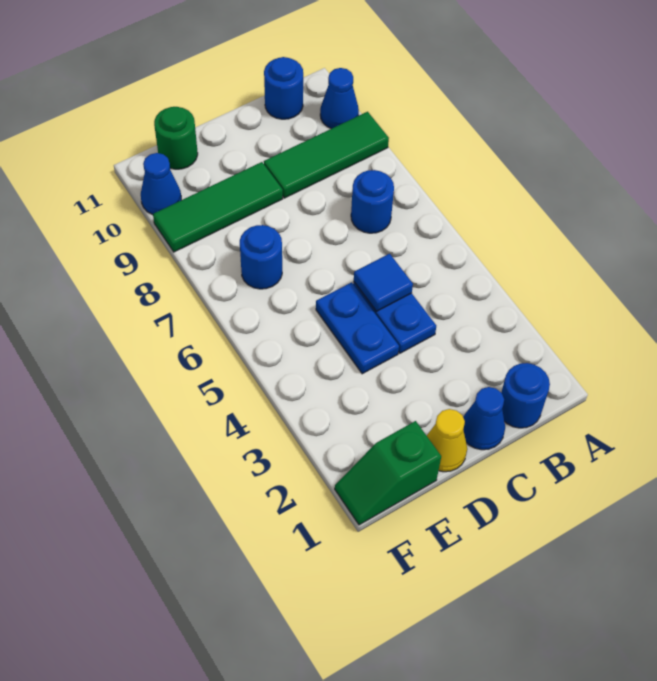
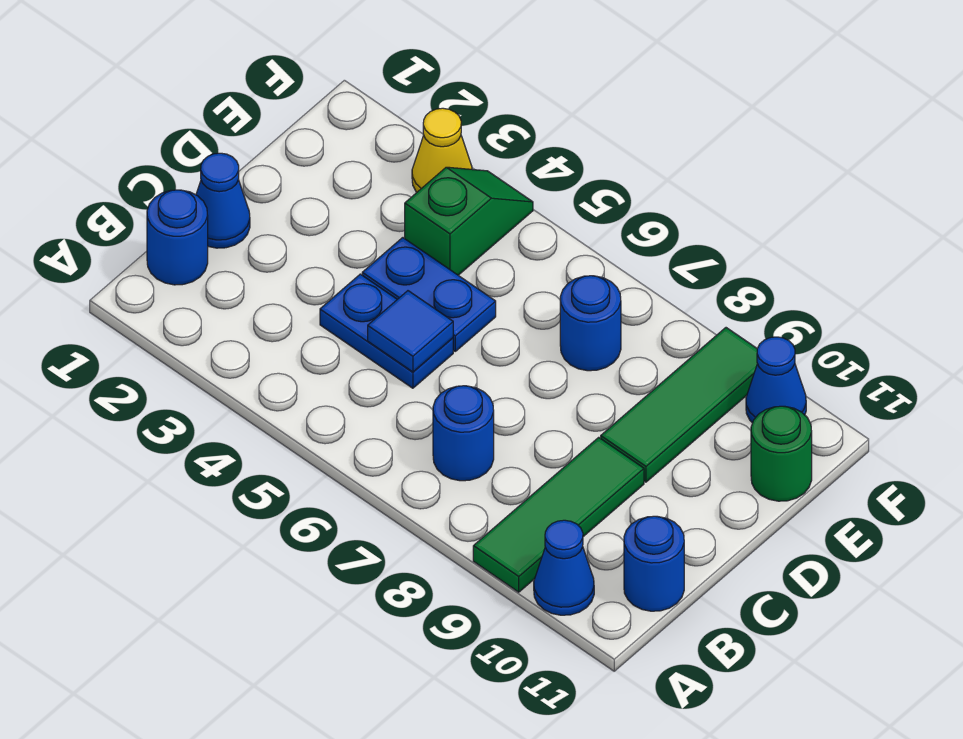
yellow 1x1 cone [427,409,467,472] -> yellow 1x1 cone moved to [412,108,472,192]
green 1x2 slope [335,421,441,525] -> green 1x2 slope moved to [405,167,533,275]

